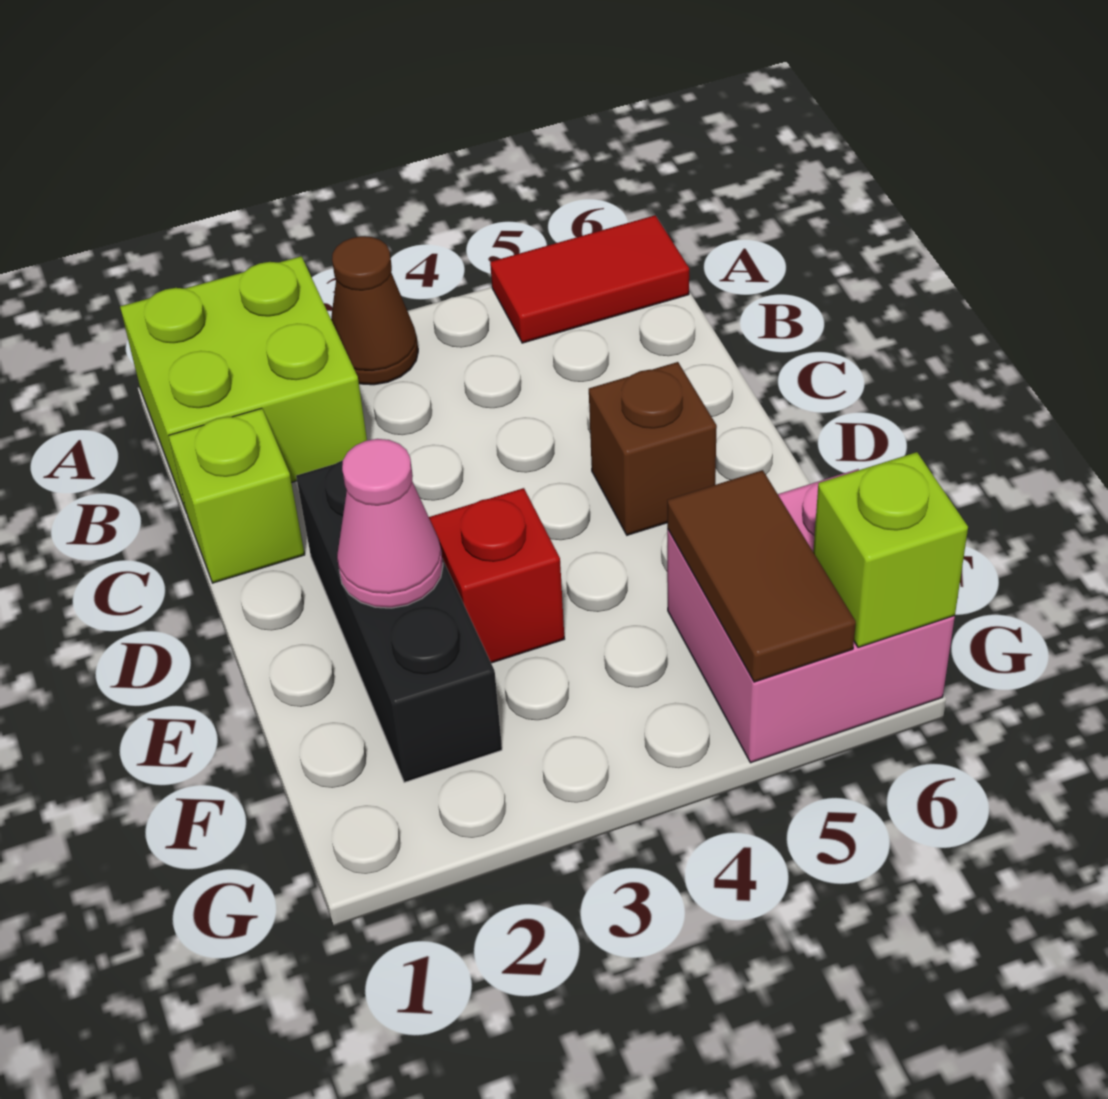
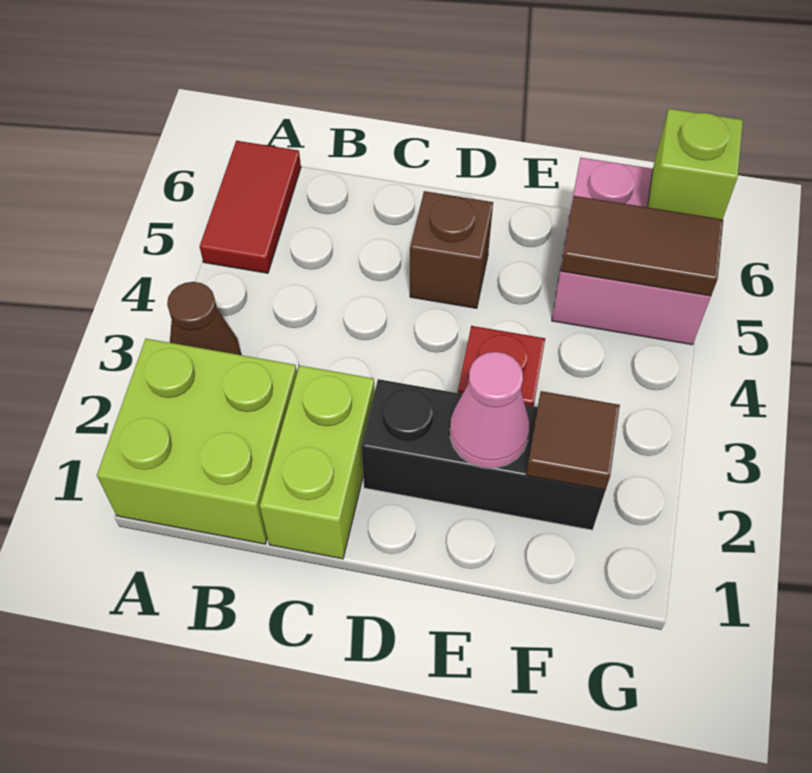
lime 1x1 brick [169,408,305,583] -> lime 1x2 brick [260,365,375,559]
none -> brown 1x1 tile [526,391,620,490]

